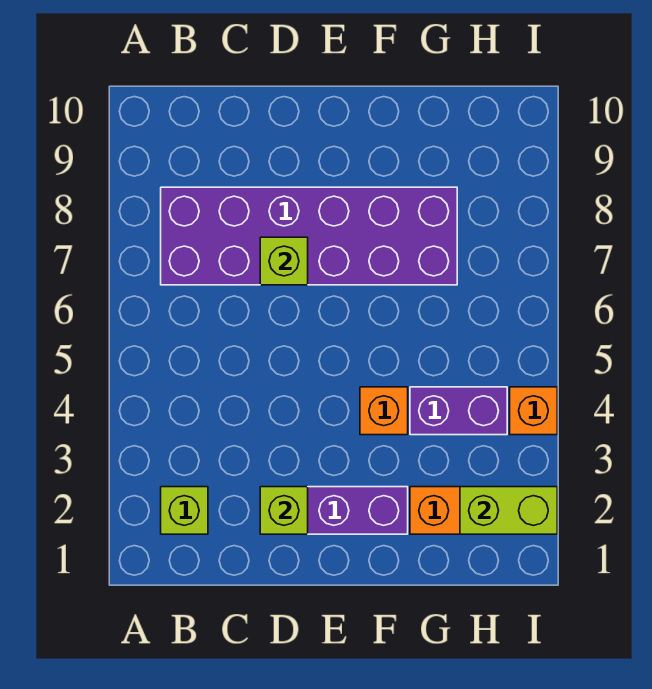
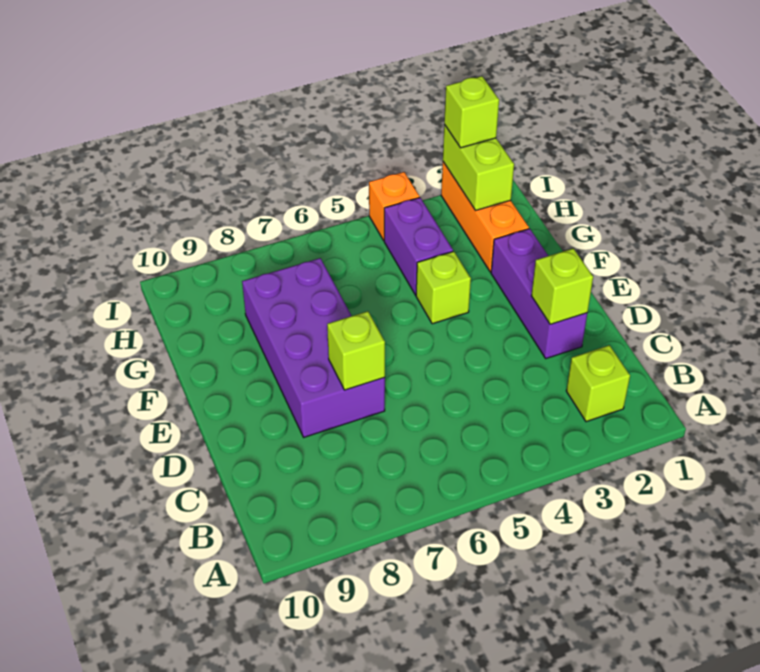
purple 2x6 brick [161,187,457,285] -> purple 2x4 brick [242,258,385,437]
orange 1x1 brick [360,387,408,435] -> lime 1x1 brick [416,251,471,324]
none -> lime 1x1 brick [444,76,499,148]

